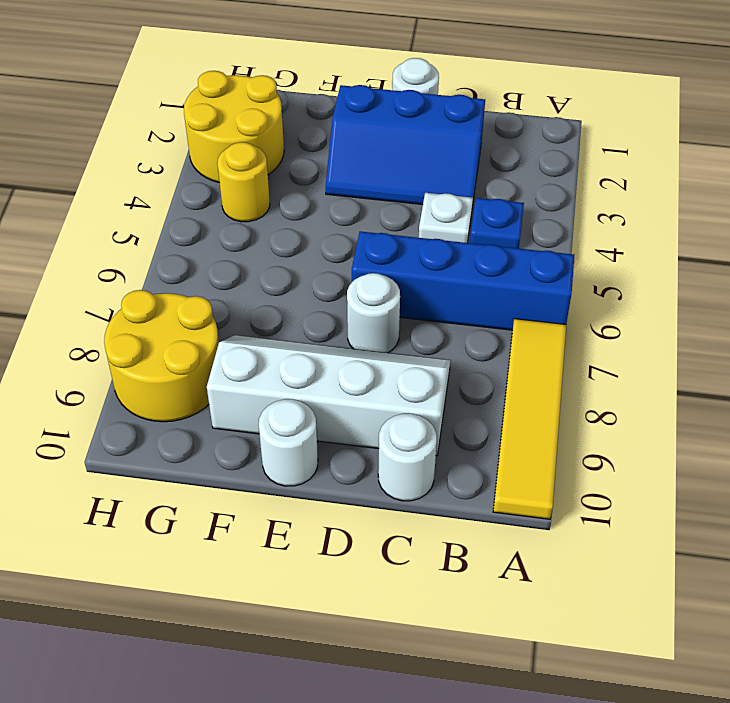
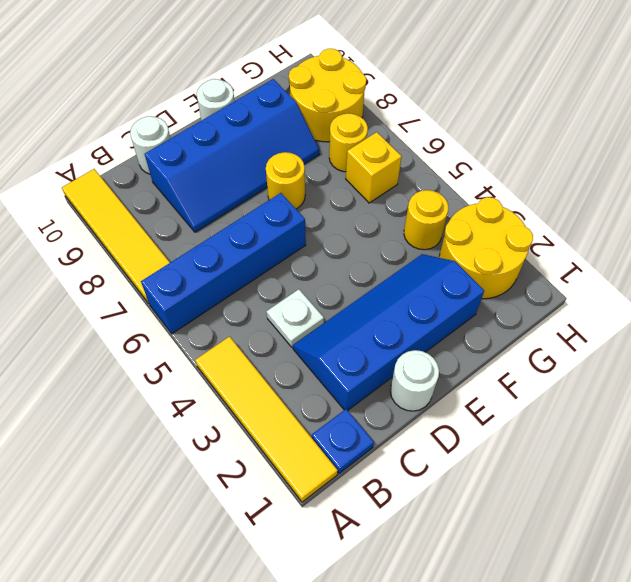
none -> yellow 1x4 tile [195,337,338,502]
blue 1x1 plate [470,198,524,248] -> blue 1x1 plate moved to [312,409,374,473]
blue 2x3 slope [326,85,485,207] -> blue 2x4 slope [293,254,484,410]
white 2x4 slope [207,335,450,456] -> blue 2x4 slope [145,79,319,232]
white 1x1 round brick [347,273,400,353] -> none
none -> yellow 1x1 round brick [266,152,305,209]
none -> yellow 1x1 brick [346,132,402,203]
none -> yellow 1x1 round brick [329,113,368,172]

